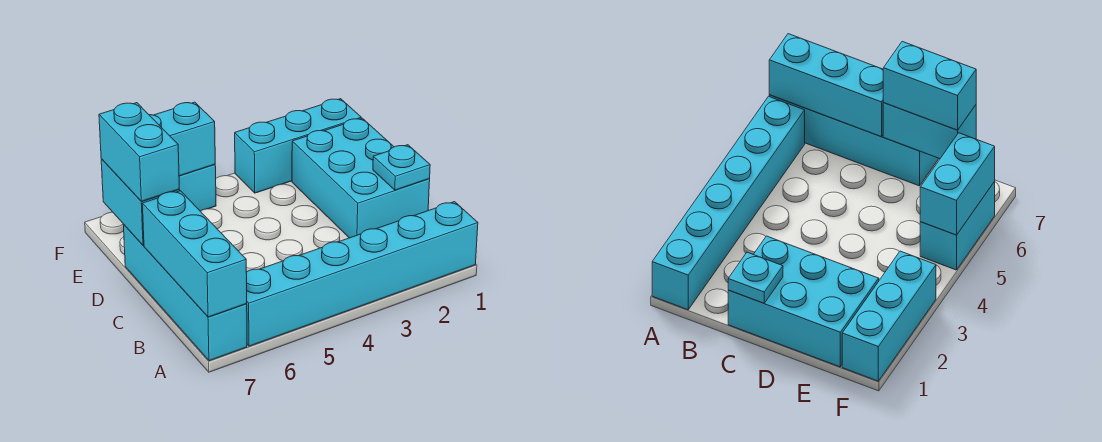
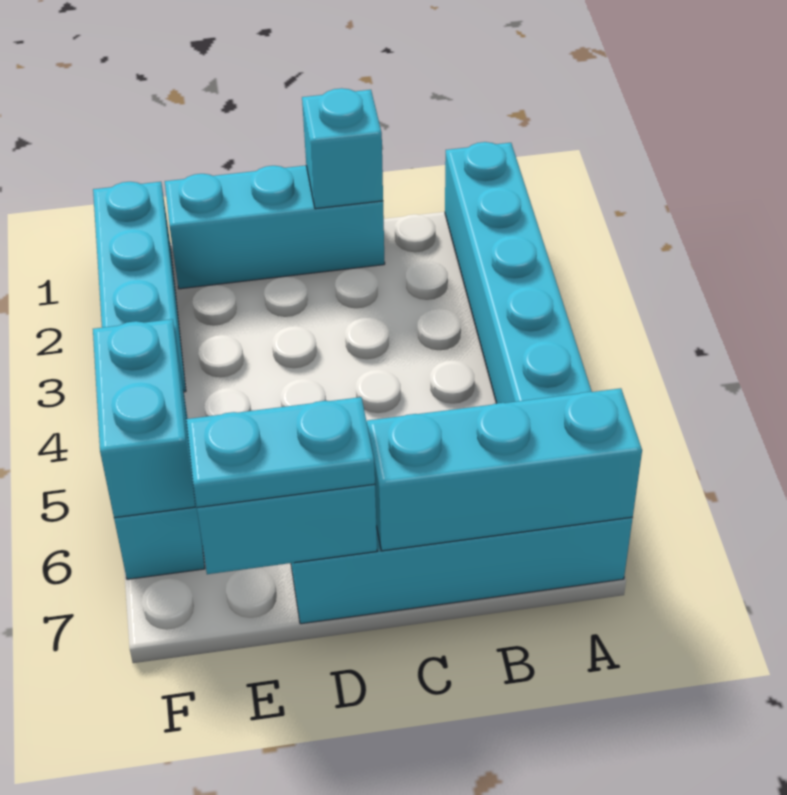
cyan 2x3 brick [292,118,430,238] -> cyan 1x3 brick [165,165,385,289]
cyan 1x1 plate [373,145,430,190] -> cyan 1x1 brick [302,88,383,209]
cyan 1x2 brick [99,103,179,201] -> cyan 1x2 plate [186,397,375,507]

